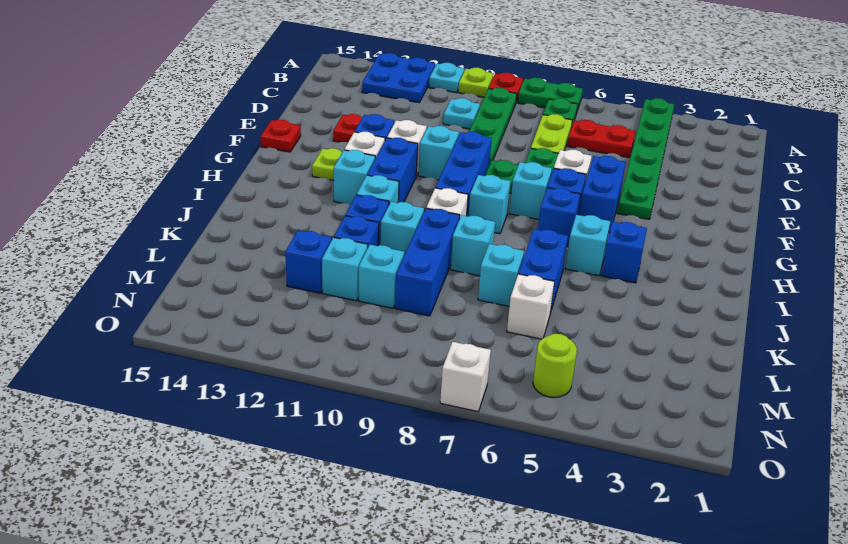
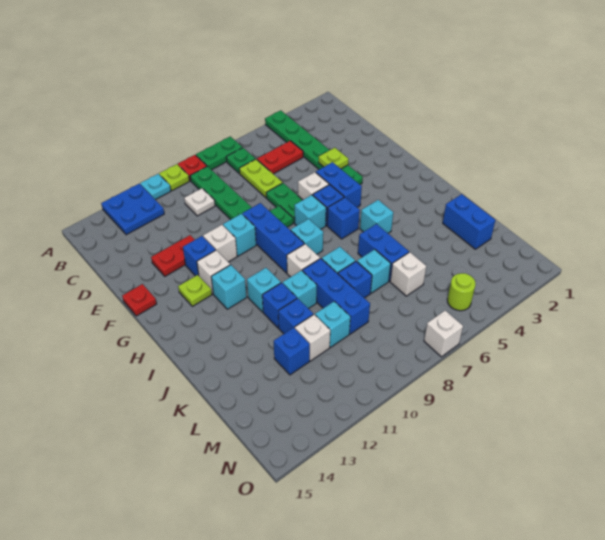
cyan 1x1 plate [443,98,480,129] -> white 1x1 plate [184,188,215,216]
none -> lime 1x1 plate [319,148,348,169]
blue 1x2 brick [367,138,418,202] -> blue 1x2 brick moved to [443,194,495,249]
blue 1x1 brick [601,221,647,283] -> blue 1x1 brick moved to [338,261,372,298]
cyan 1x1 brick [322,237,368,301] -> white 1x1 brick [295,315,330,361]

